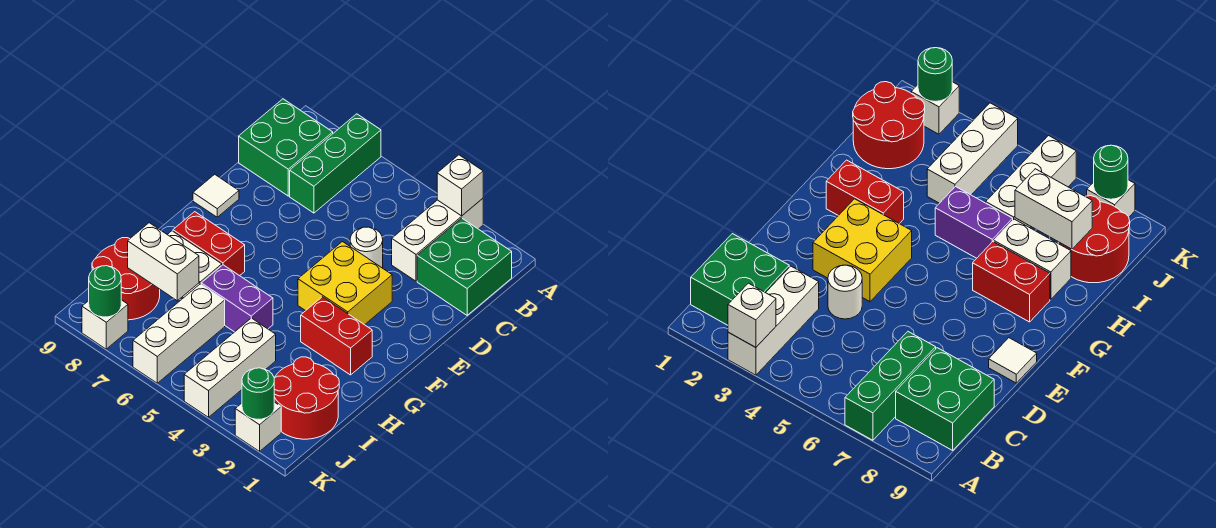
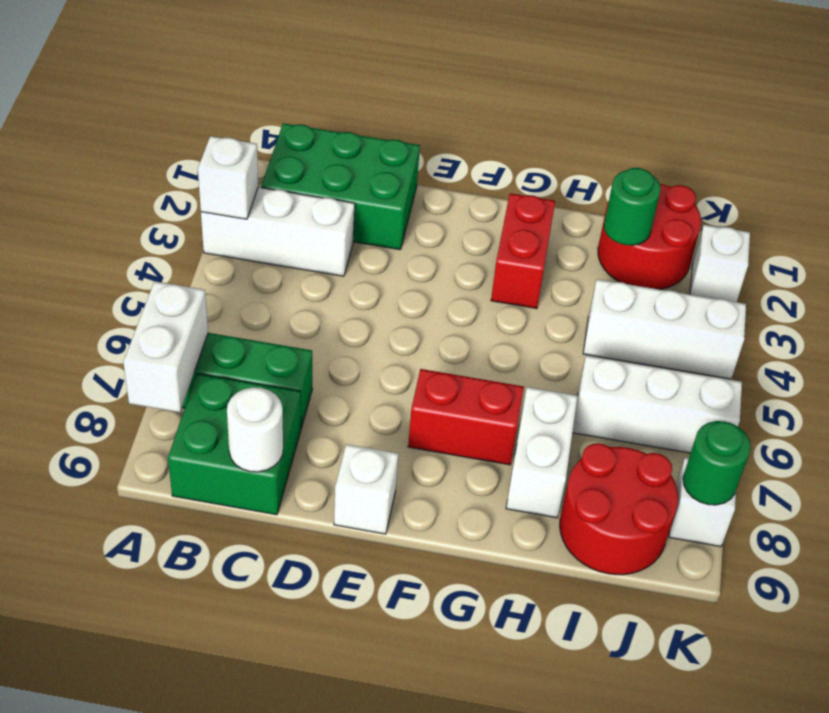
green 2x2 brick [417,218,512,315] -> green 2x3 brick [261,123,420,250]
white 1x1 round brick [350,227,383,268] -> white 1x1 round brick moved to [227,387,283,472]
yellow 2x2 brick [298,242,392,325] -> none
white 1x1 tile [193,174,239,217] -> white 1x1 brick [334,444,398,534]
red 1x2 brick [173,212,245,276] -> red 1x2 brick turned to [408,369,524,465]
purple 1x2 brick [201,265,273,332] -> none
white 1x2 brick [128,223,199,301] -> white 1x2 brick moved to [123,281,208,413]
green 1x1 round brick [242,368,274,419] -> green 1x1 round brick moved to [604,168,661,245]

